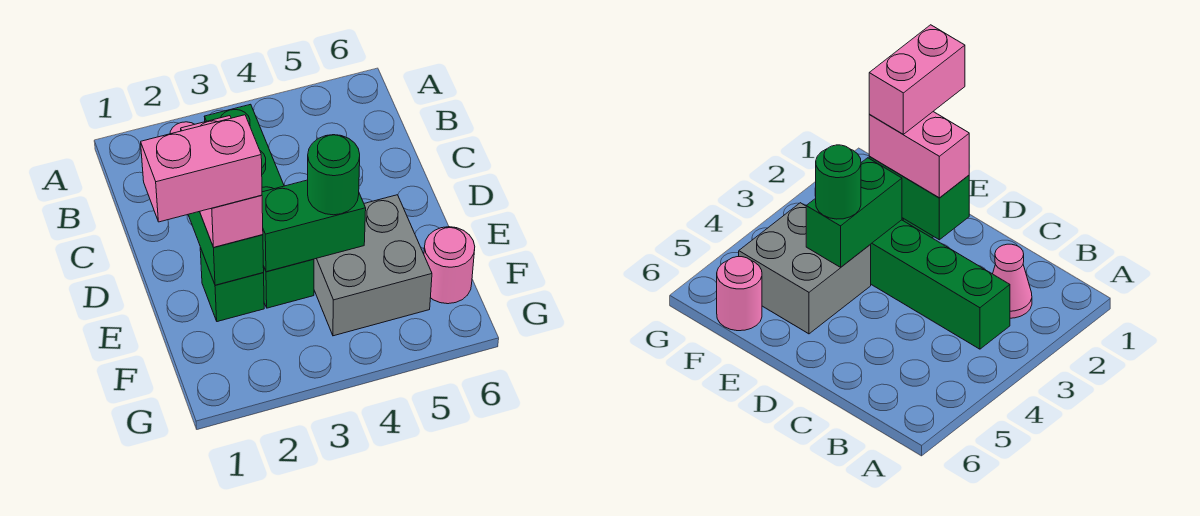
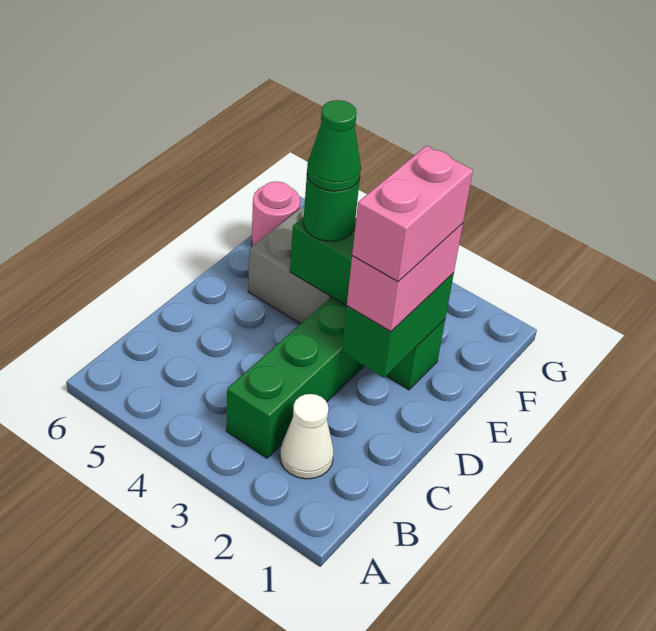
pink 1x1 cone [993,244,1032,318] -> white 1x1 cone [280,394,334,479]
pink 1x2 brick [141,115,262,222] -> pink 1x2 brick turned to [352,146,473,282]
none -> green 1x1 cone [307,100,361,191]

